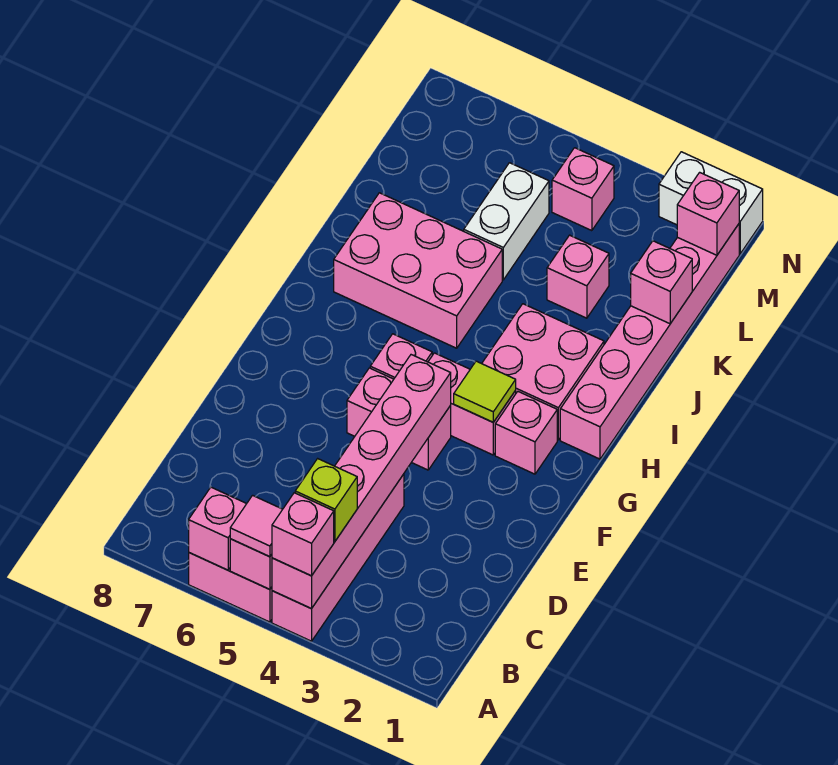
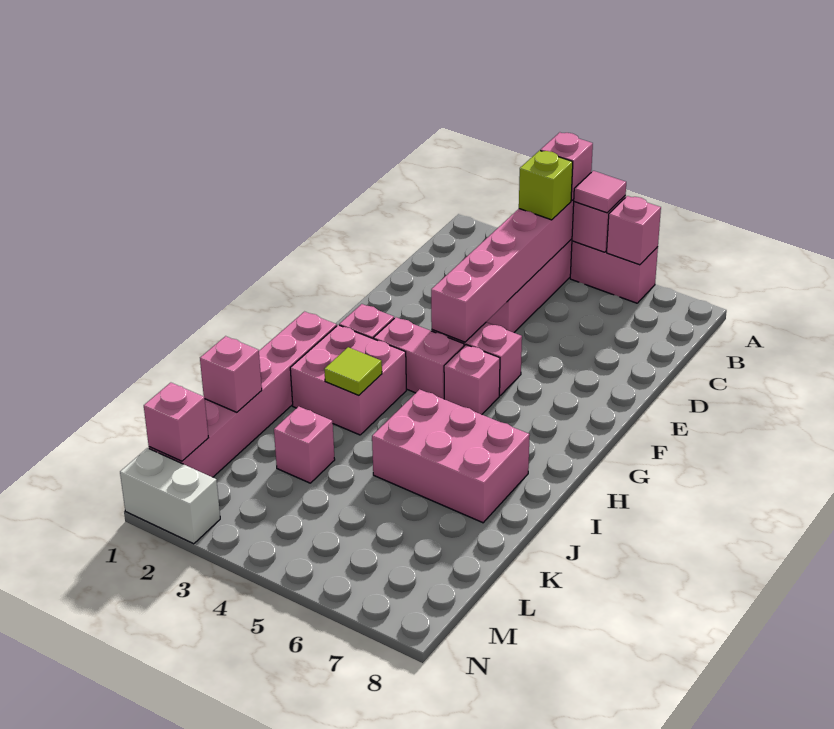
lime 1x1 tile [454,361,516,422] -> lime 1x1 tile moved to [324,347,382,396]
white 1x2 brick [464,163,549,280] -> none
pink 1x1 brick [552,148,614,231] -> none

